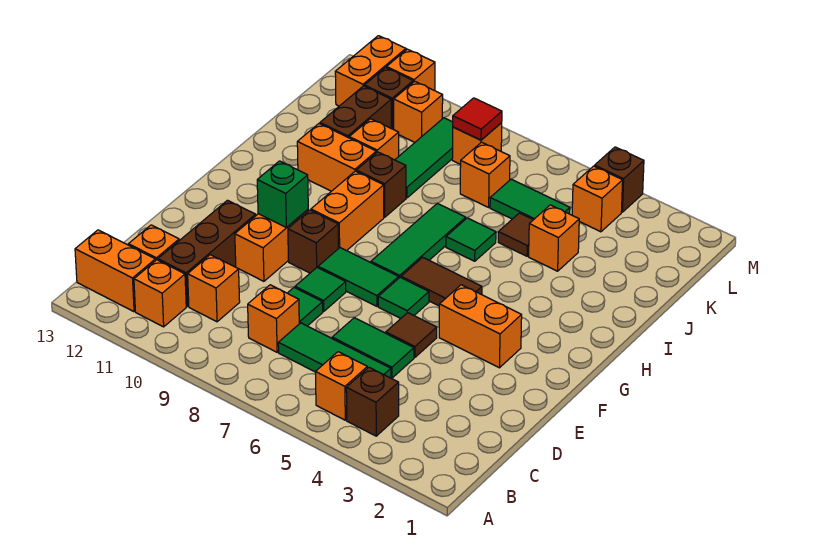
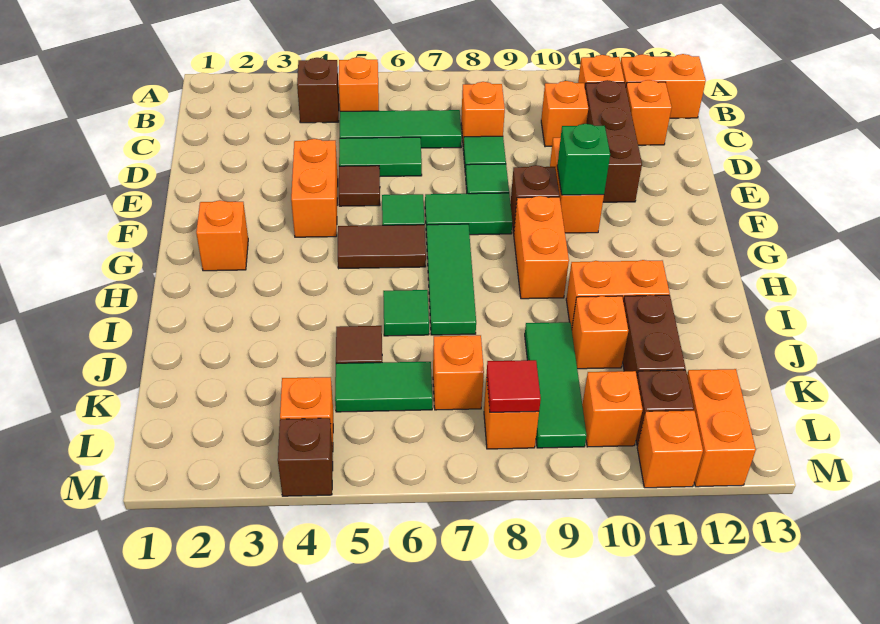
orange 1x2 brick [439,285,522,368] -> orange 1x2 brick turned to [291,139,338,237]
brown 1x1 brick [356,152,406,217] -> none
orange 1x1 brick [529,205,579,271] -> orange 1x1 brick moved to [196,200,248,271]

